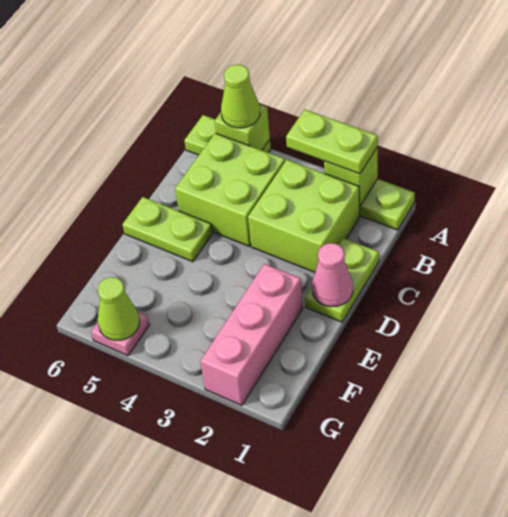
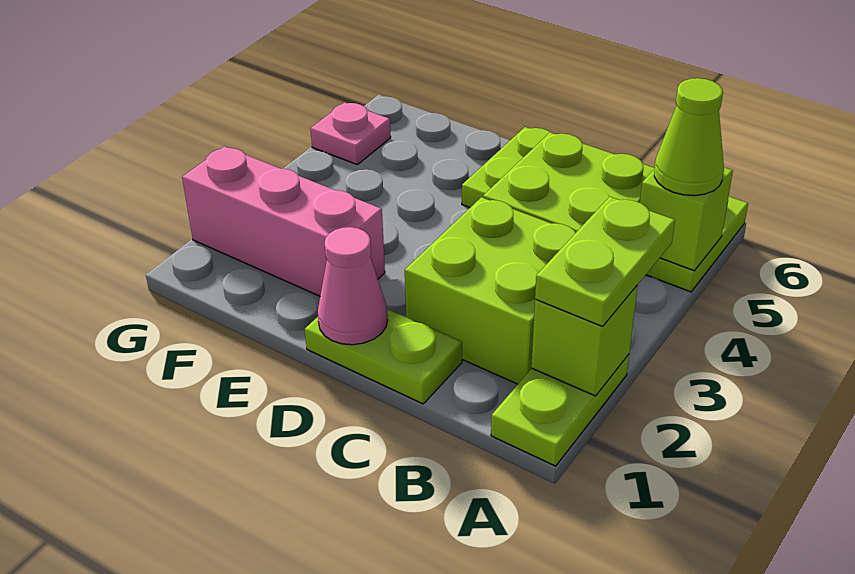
lime 1x1 cone [97,277,140,340] -> none

